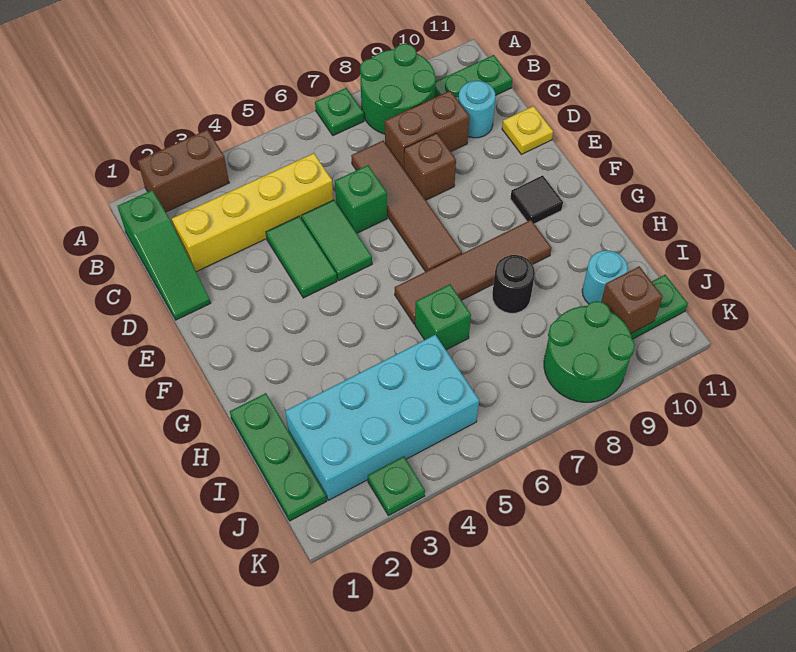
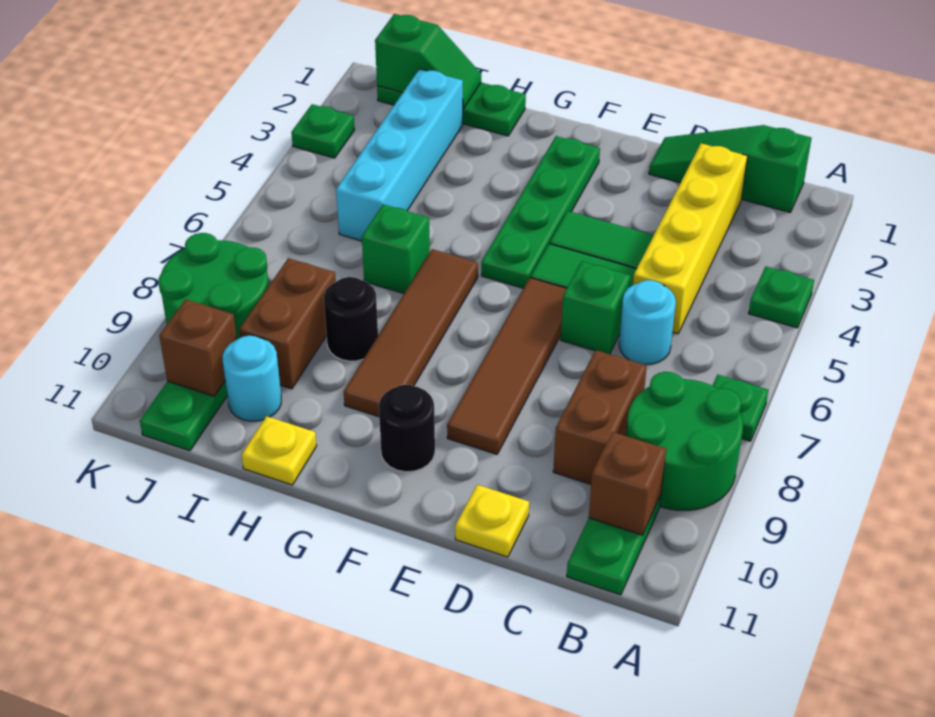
brown 1x2 brick [138,130,229,212] -> brown 1x2 brick moved to [239,258,336,389]
none -> green 1x1 plate [749,267,814,328]
brown 1x4 tile [351,141,462,272] -> brown 1x4 tile turned to [447,278,567,454]
cyan 1x1 round brick [458,81,496,138] -> cyan 1x1 round brick moved to [619,280,676,365]
brown 1x1 brick [404,133,456,200] -> brown 1x1 brick moved to [589,432,666,535]
none -> green 1x4 plate [481,136,600,288]
black 1x1 tile [510,175,563,224] -> black 1x1 round brick [379,385,435,472]
none -> yellow 1x1 plate [242,416,317,485]
none -> green 1x2 slope [375,14,481,109]
cyan 2x4 brick [285,335,479,500] -> cyan 1x4 brick [336,69,463,241]

